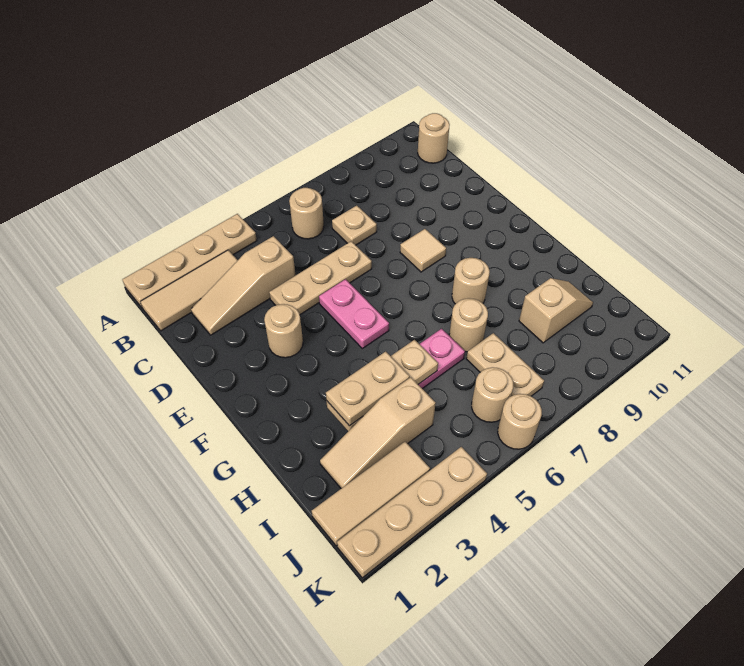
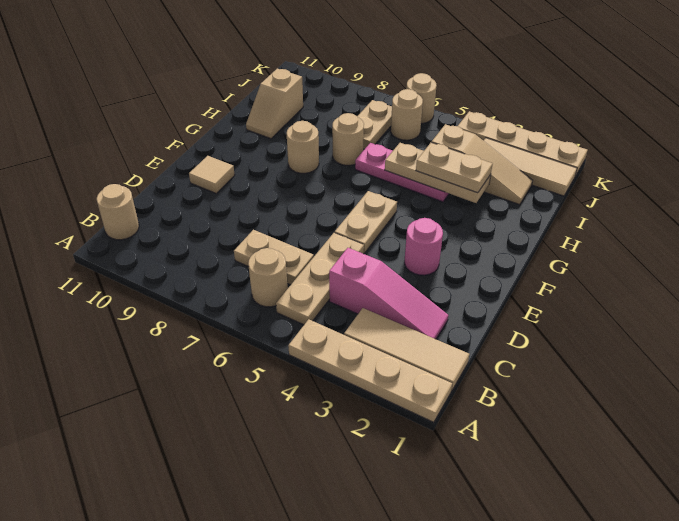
tan 1x3 slope [191,236,296,335] -> pink 1x3 slope [329,248,448,339]
tan 1x1 plate [332,205,377,245] -> tan 1x2 plate [234,230,314,285]
tan 1x3 plate [269,241,372,315] -> tan 1x3 plate turned to [276,233,364,325]
tan 1x1 round brick [264,304,303,358] -> pink 1x1 round brick [405,218,443,275]
pink 1x2 plate [319,279,389,348] -> tan 1x2 plate [335,191,397,253]
tan 1x1 tile [400,229,446,272] -> tan 1x1 tile moved to [189,156,235,193]
tan 1x2 slope [519,278,593,343] -> tan 1x2 slope turned to [246,68,303,139]

